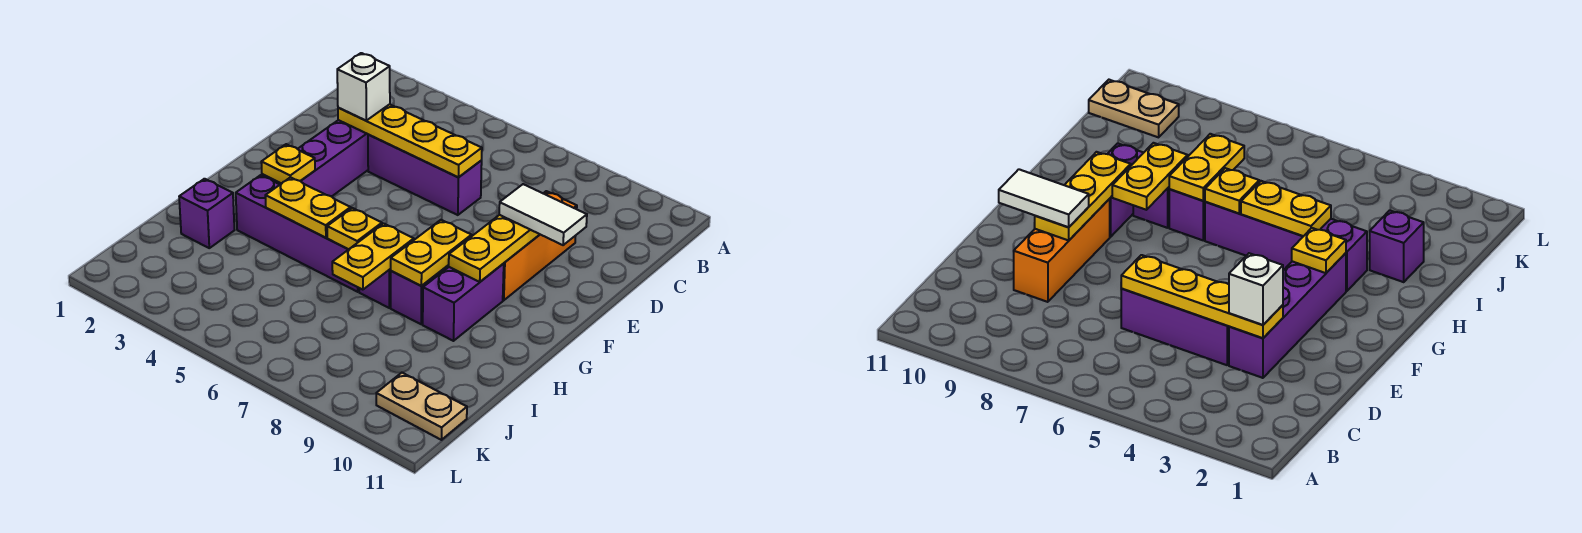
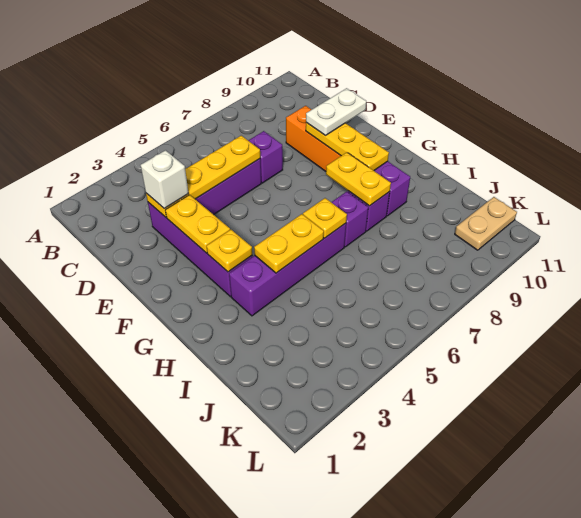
white 1x2 tile [499,184,587,245] -> white 1x2 plate [306,88,366,135]
yellow 1x2 plate [332,224,414,290] -> yellow 1x2 plate moved to [165,195,230,253]
purple 1x1 brick [179,179,234,248] -> purple 1x1 brick moved to [248,131,283,183]

